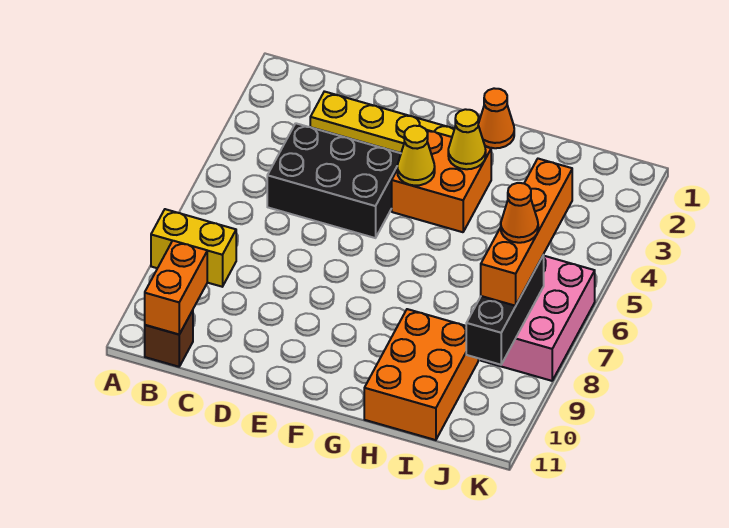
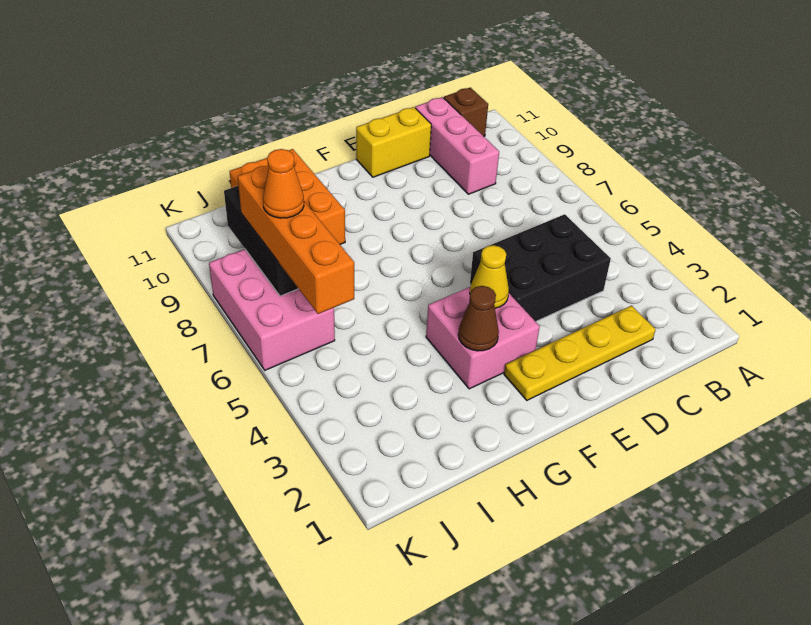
yellow 1x2 brick [151,209,236,287] -> yellow 1x2 brick moved to [356,107,431,177]
orange 1x2 brick [145,241,207,334] -> none
none -> pink 1x3 brick [415,97,499,194]
orange 2x2 brick [392,130,491,232] -> pink 2x2 brick [426,287,540,389]
orange 1x1 cone [478,88,514,148] -> none
yellow 1x1 cone [448,109,486,169] -> brown 1x1 cone [458,286,499,351]

